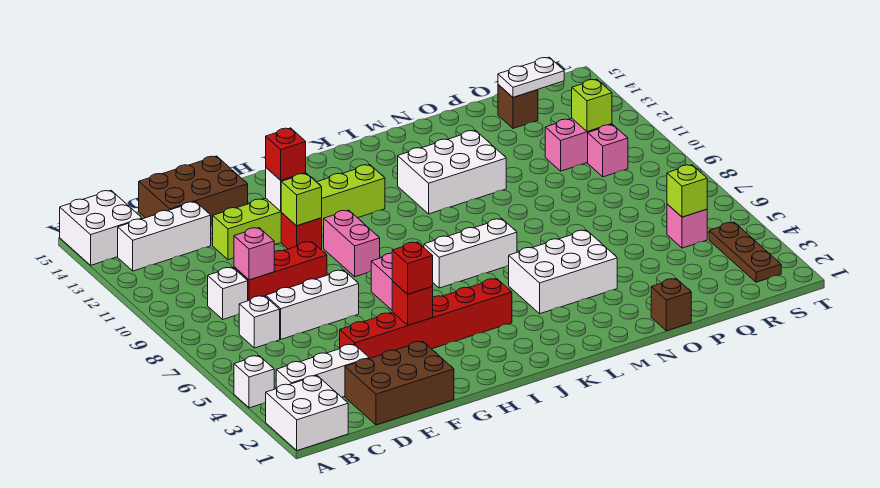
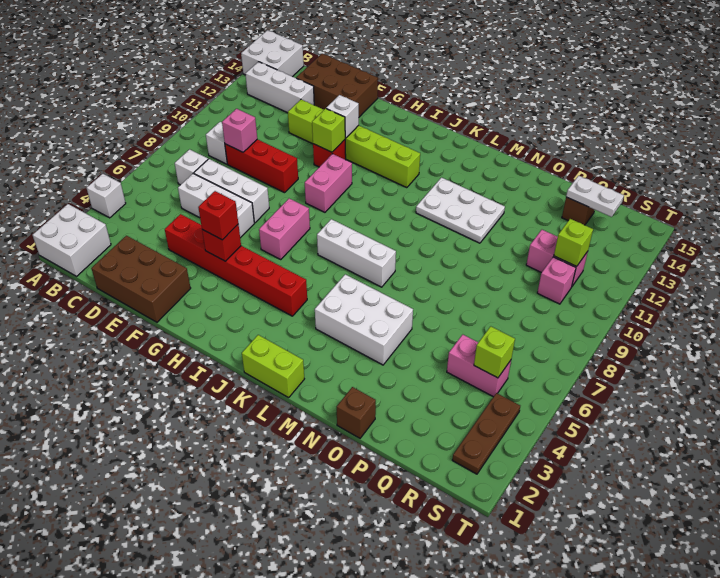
white 1x3 brick [276,344,369,397] -> white 1x3 brick moved to [178,174,254,238]
red 1x1 brick [266,128,306,180] -> none
none -> lime 1x2 brick [242,335,304,398]
white 2x3 brick [398,130,506,214] -> white 2x3 plate [416,178,505,243]
pink 1x1 brick [667,204,707,248] -> pink 1x2 brick [447,335,511,397]

